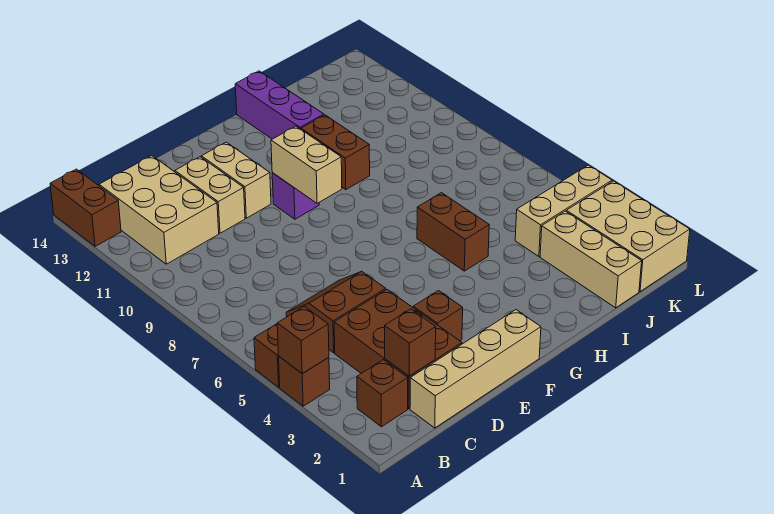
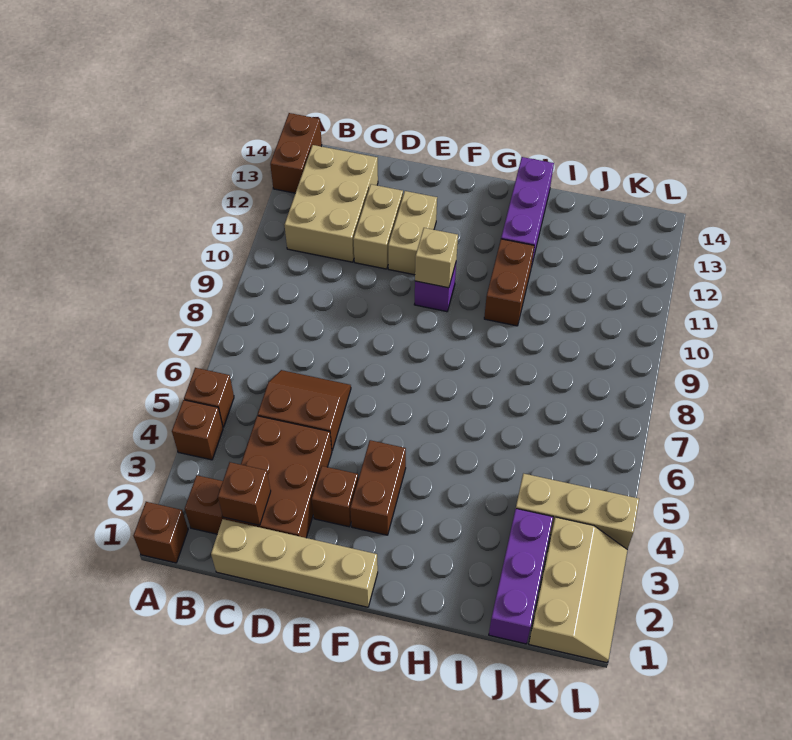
brown 1x1 brick [277,306,329,374] -> brown 1x1 brick moved to [133,502,188,563]
tan 1x2 brick [271,126,342,203] -> tan 1x1 brick [415,228,458,288]
brown 1x2 brick [417,193,489,271] -> brown 1x2 brick moved to [350,440,406,535]
tan 1x3 brick [540,211,642,308] -> purple 1x3 brick [489,509,553,644]
tan 2x3 brick [566,181,690,292] -> tan 2x3 slope [529,517,628,663]

